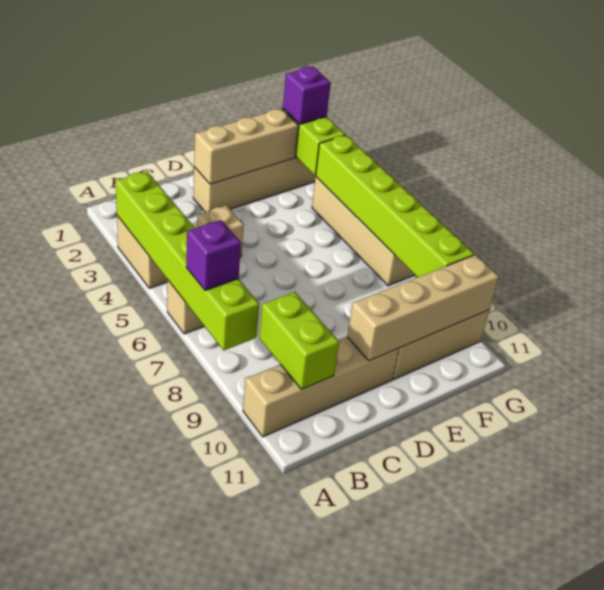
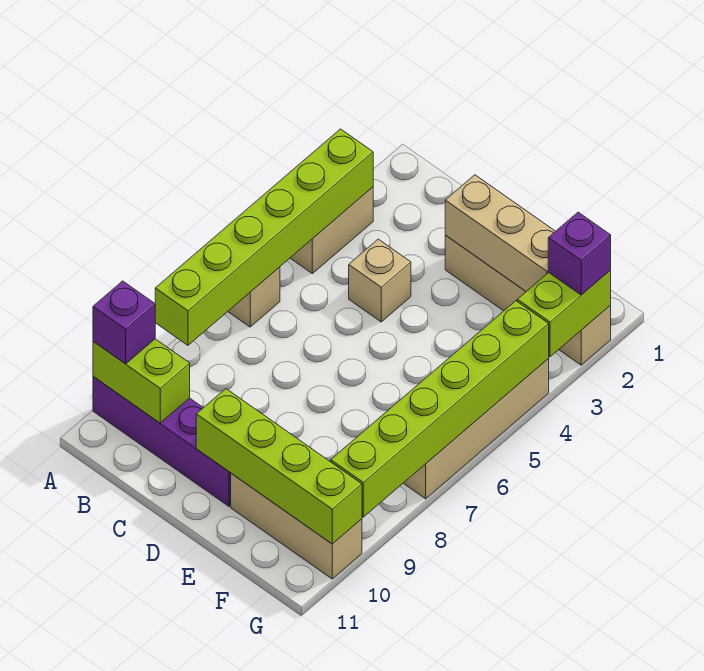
purple 1x1 brick [186,220,241,291] -> purple 1x1 brick moved to [93,281,155,364]
tan 1x4 brick [243,337,399,437] -> purple 1x4 brick [93,376,231,506]
lime 1x2 brick [259,292,339,389] -> lime 1x2 brick turned to [93,339,190,423]
tan 1x4 brick [347,255,499,361] -> lime 1x4 brick [196,389,362,544]

